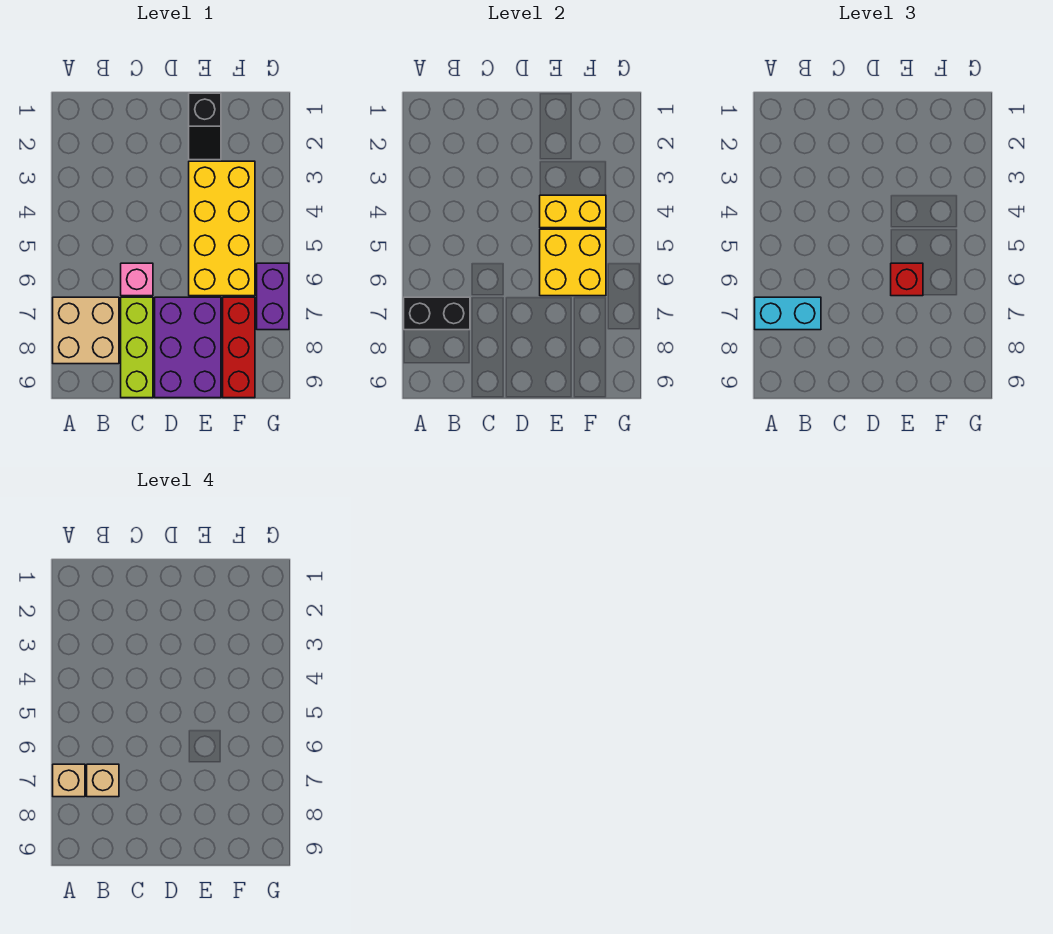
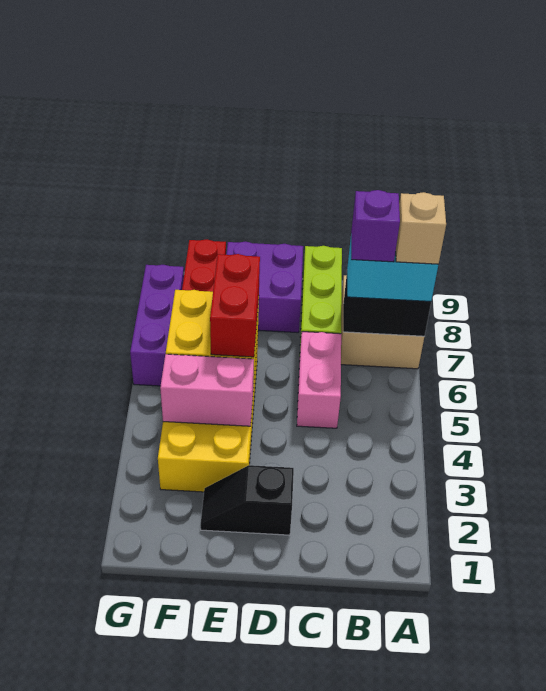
tan 1x1 brick [87,764,119,797] -> purple 1x1 brick [351,190,400,262]
pink 1x1 brick [121,263,153,296] -> pink 1x2 brick [297,332,341,428]
purple 2x3 brick [155,297,221,398] -> purple 2x2 brick [226,242,303,333]
black 1x2 slope [189,93,221,160] -> black 1x2 slope turned to [201,465,294,535]
yellow 1x2 brick [540,195,606,228] -> pink 1x2 brick [160,354,254,426]
red 1x1 brick [891,263,923,296] -> red 1x2 brick [210,254,260,357]
purple 1x2 brick [257,263,289,330] -> purple 1x3 brick [130,265,184,386]

